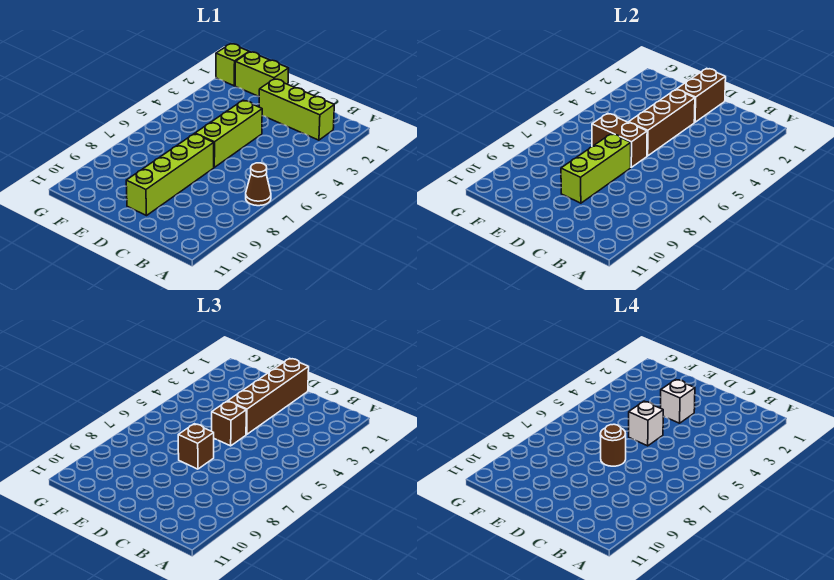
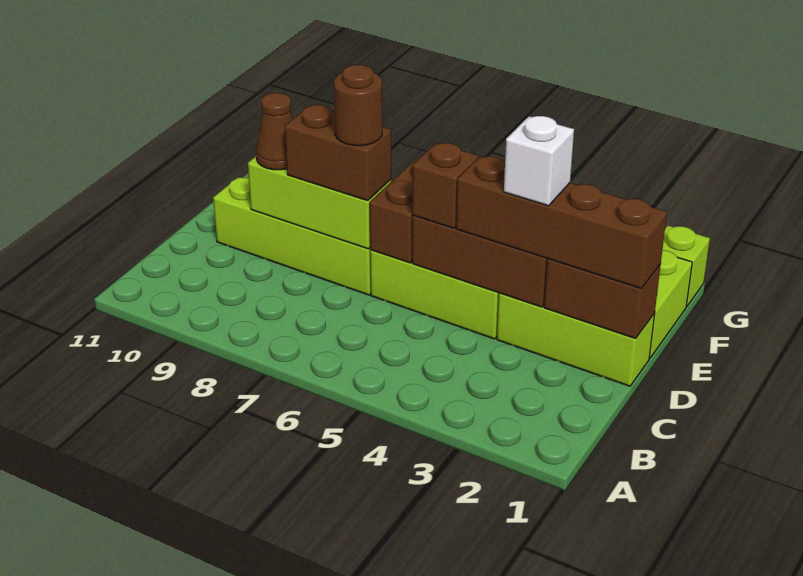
brown 1x1 cone [246,163,271,206] -> brown 1x1 cone moved to [256,93,293,170]
lime 1x3 brick [259,79,334,140] -> lime 1x3 brick turned to [497,293,655,386]
white 1x1 brick [629,401,664,446] -> none
brown 1x1 brick [178,424,214,469] -> brown 1x2 brick [285,105,391,201]

